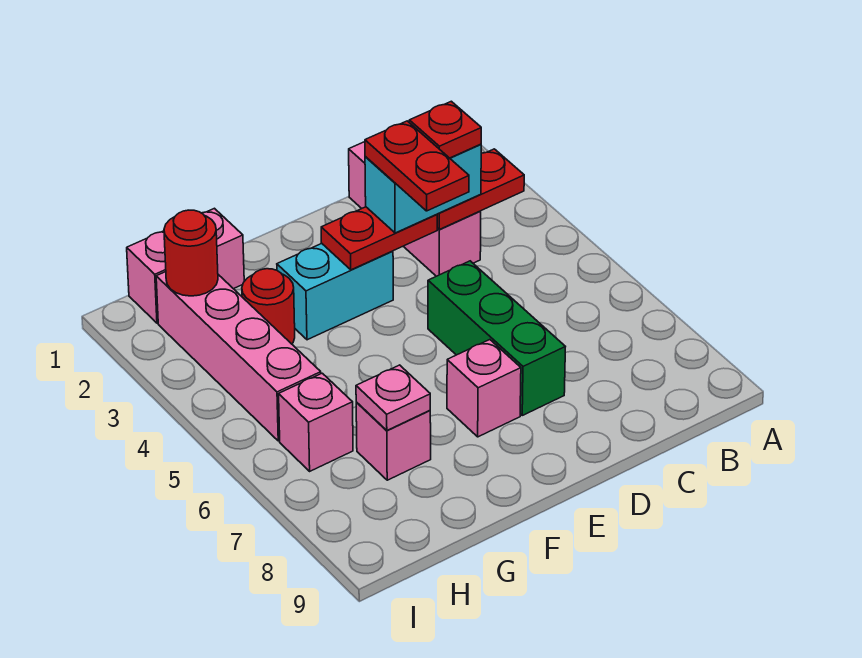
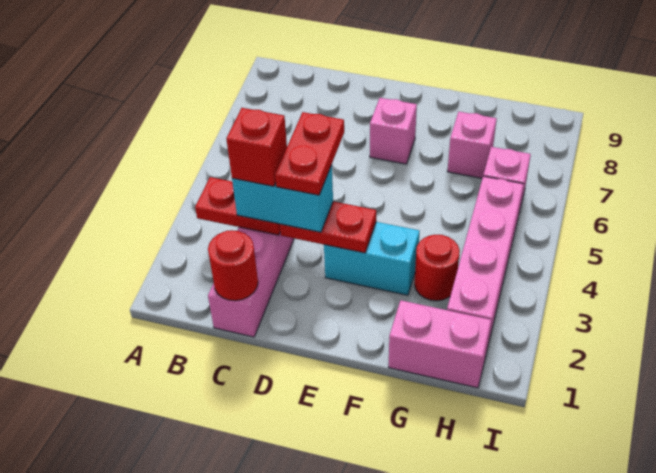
red 1x1 plate [409,101,481,158] -> red 1x1 brick [226,108,287,186]
green 1x3 brick [428,261,565,415] -> none
pink 1x1 plate [356,365,430,430] -> none
red 1x1 round brick [164,210,218,296] -> red 1x1 round brick moved to [208,230,258,301]

